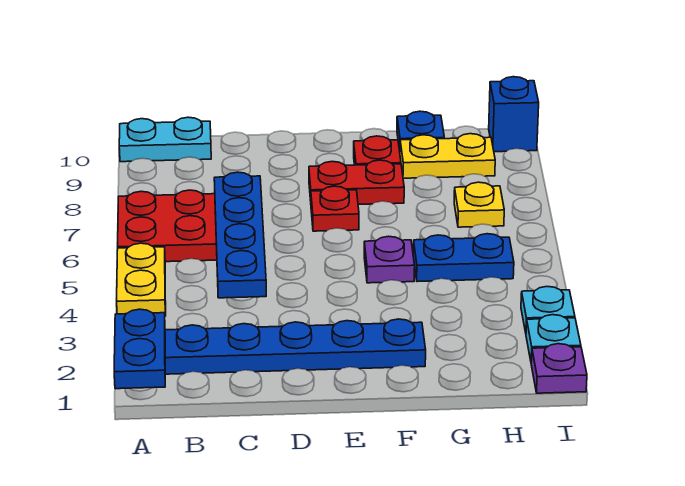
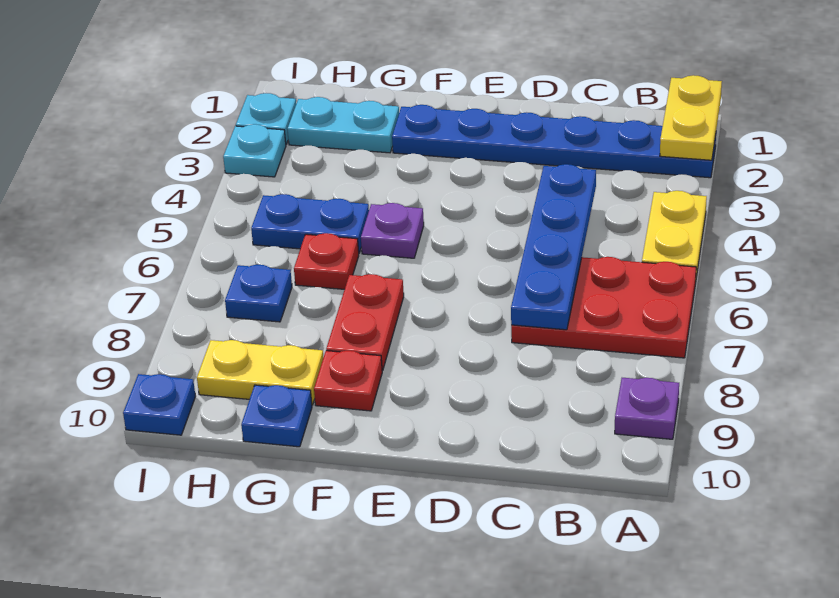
blue 1x2 plate [114,309,165,389] -> yellow 1x2 plate [660,75,722,160]
cyan 1x2 plate [119,117,211,162] -> cyan 1x2 plate moved to [288,97,399,153]
red 1x1 plate [311,186,359,231] -> red 1x1 plate moved to [294,233,359,289]
red 1x2 plate [309,160,404,204] -> red 1x2 plate turned to [326,274,404,371]
yellow 1x1 plate [454,182,504,227] -> blue 1x1 plate [225,265,292,322]
purple 1x1 plate [531,344,587,393] -> purple 1x1 plate moved to [615,378,679,439]
blue 1x1 brick [489,77,539,152] -> blue 1x1 plate [123,374,196,435]

